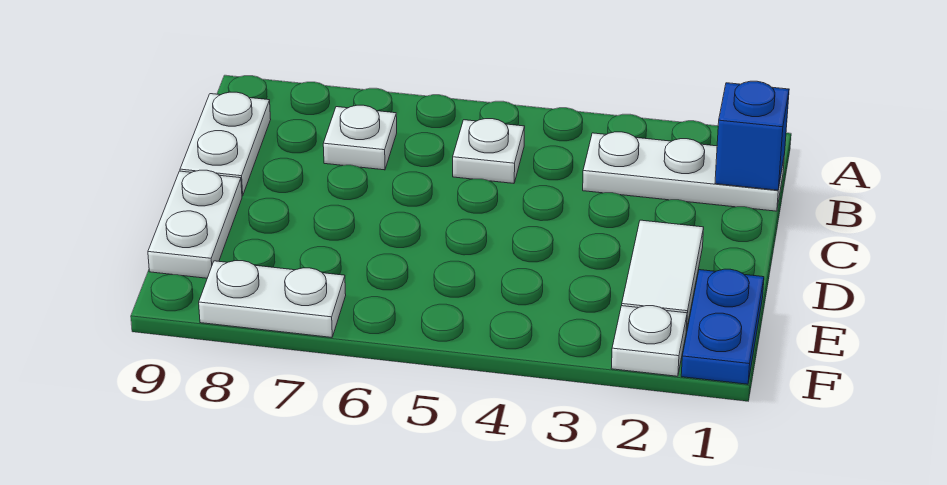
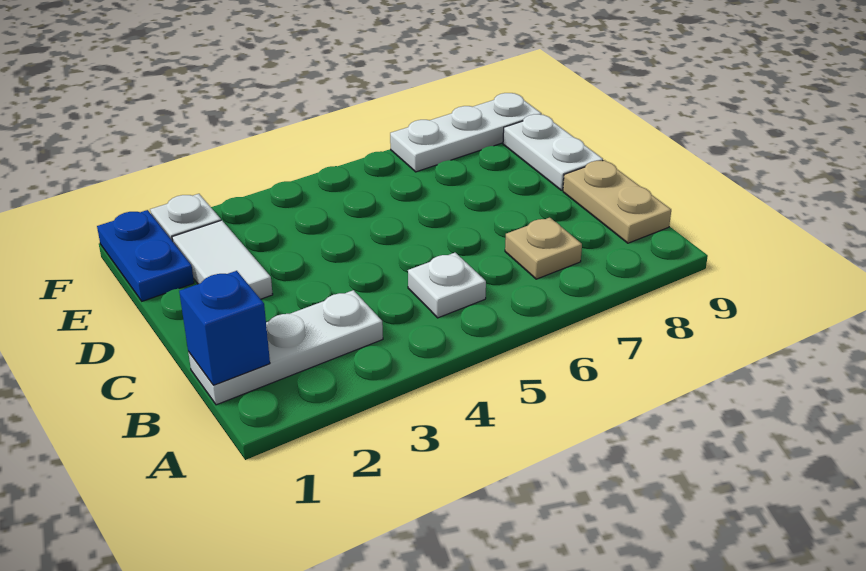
white 1x1 plate [323,105,397,170] -> tan 1x1 plate [505,218,582,279]
white 1x2 plate [180,92,271,196] -> tan 1x2 plate [563,160,671,243]
white 1x2 plate [199,261,346,337] -> white 1x3 plate [390,93,542,172]

